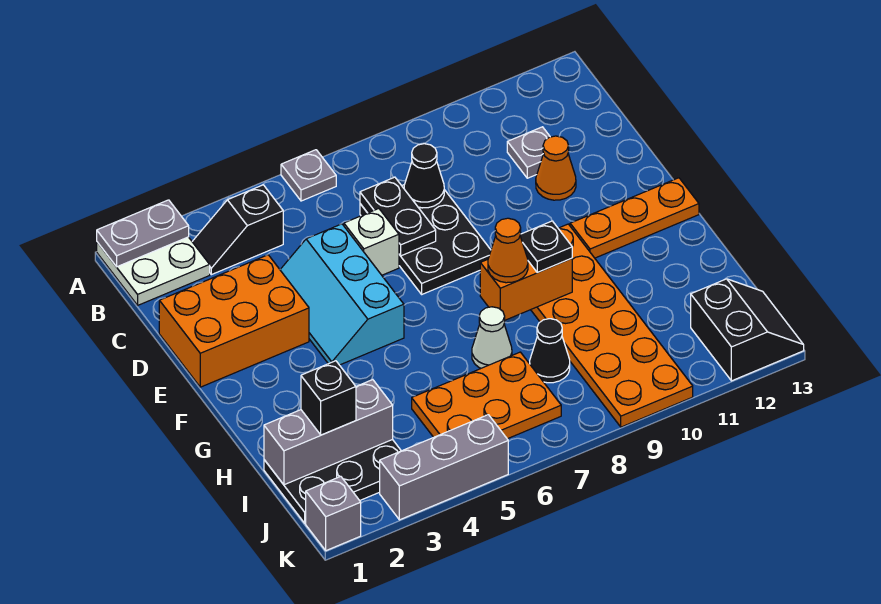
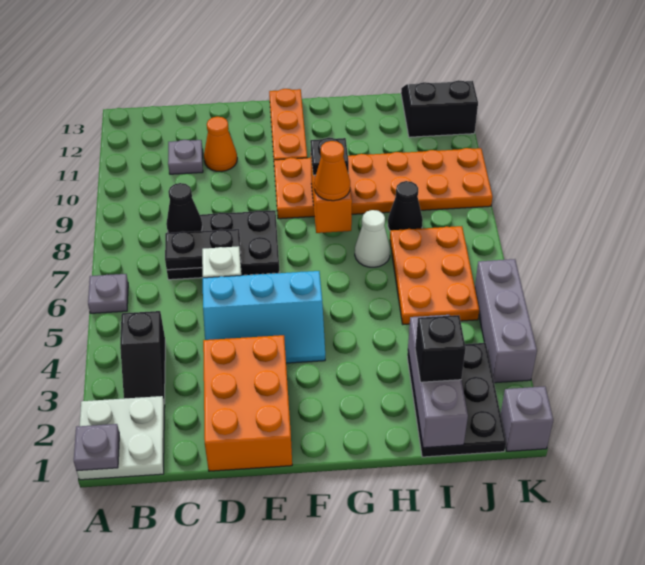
grey 1x2 plate [97,200,189,267] -> grey 1x1 plate [74,424,119,471]

